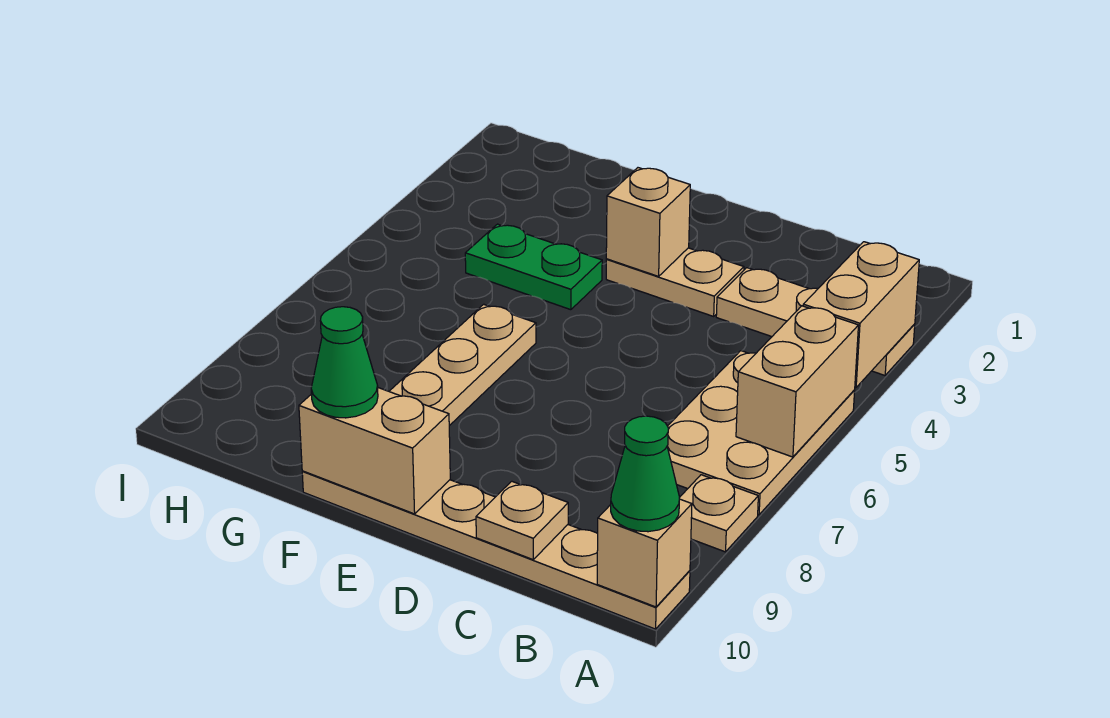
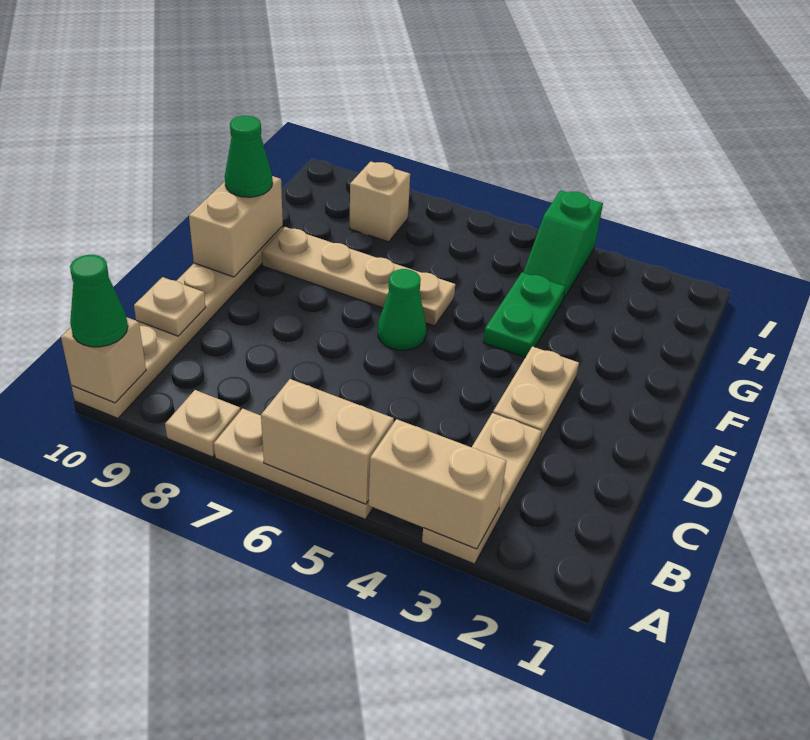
tan 2x3 plate [667,351,855,515] -> tan 1x3 plate [214,409,373,519]
tan 1x1 brick [606,168,690,276] -> tan 1x1 brick moved to [349,161,410,242]
none -> green 1x1 cone [378,269,426,350]
none -> green 1x2 slope [523,190,603,300]

